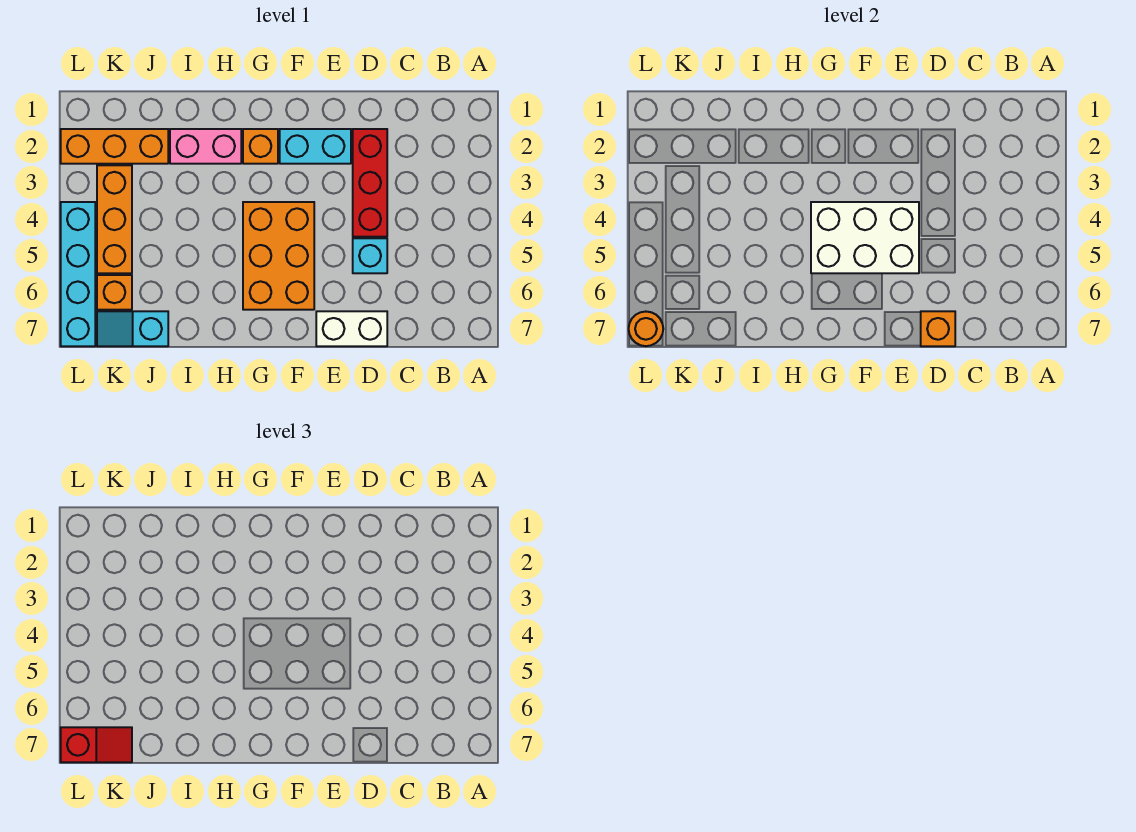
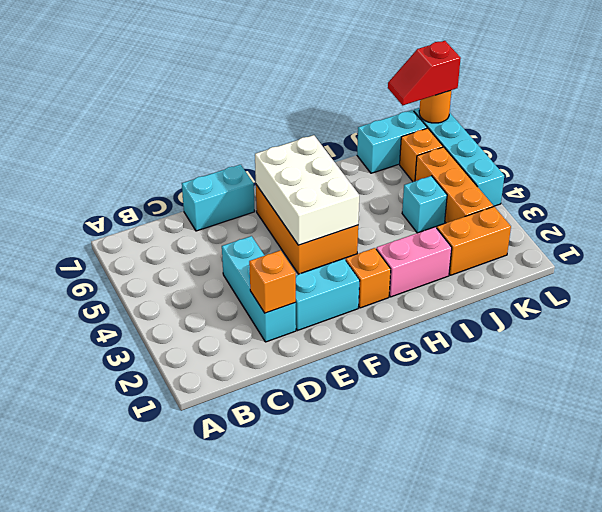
red 1x3 brick [353,129,387,237] -> cyan 1x3 brick [222,236,296,342]
cyan 1x1 brick [353,238,387,273] -> cyan 1x1 brick moved to [402,176,447,233]
white 1x2 brick [316,311,387,346] -> cyan 1x2 brick [182,165,255,231]
orange 1x1 brick [921,311,955,346] -> orange 1x1 brick moved to [249,250,296,313]
white 2x3 brick [811,202,919,273] -> white 2x3 brick turned to [255,135,359,245]
orange 1x3 brick [61,129,168,164] -> orange 1x2 brick [437,207,511,275]
cyan 1x2 slope [97,311,168,346] -> cyan 1x2 brick [357,110,427,173]

